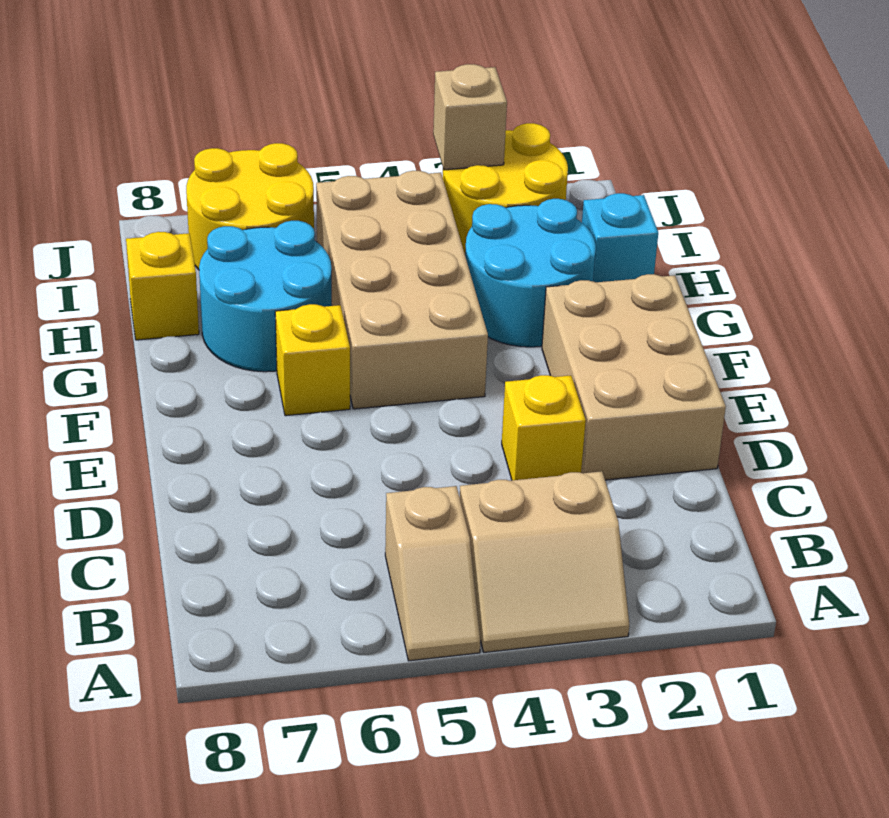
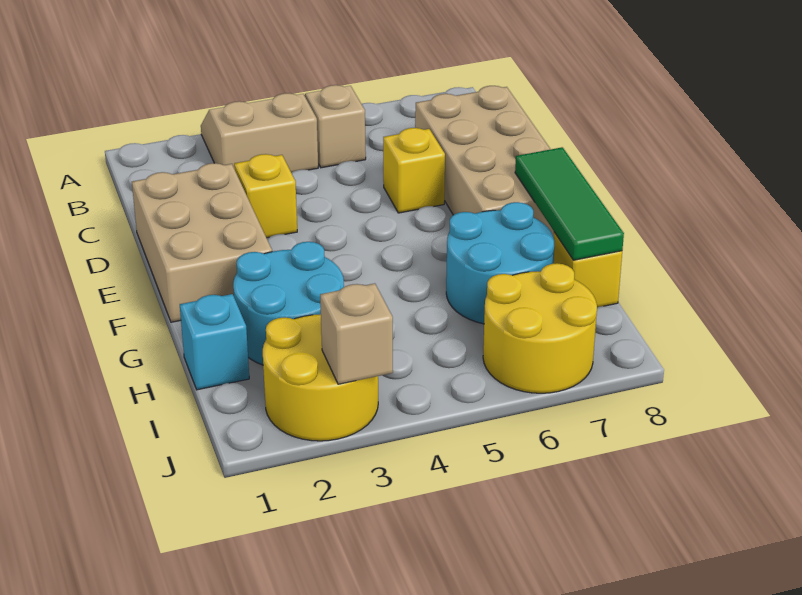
tan 2x4 brick [316,171,488,409] -> tan 2x4 brick moved to [415,86,554,236]
yellow 1x1 brick [275,304,350,416] -> yellow 1x1 brick moved to [383,128,445,213]
none -> green 1x3 tile [515,147,624,260]

